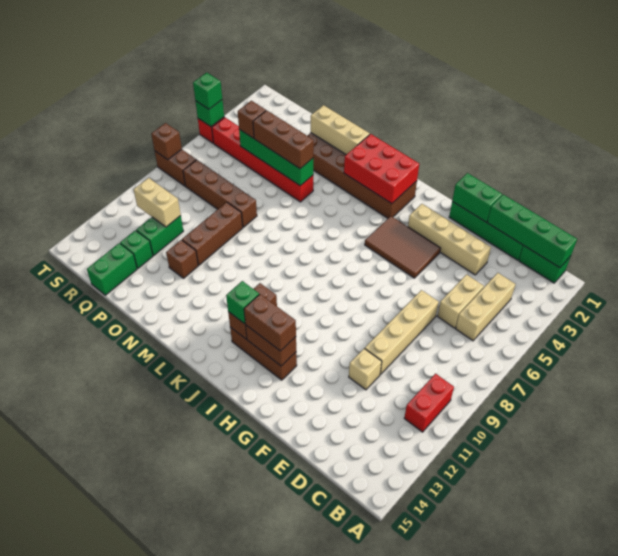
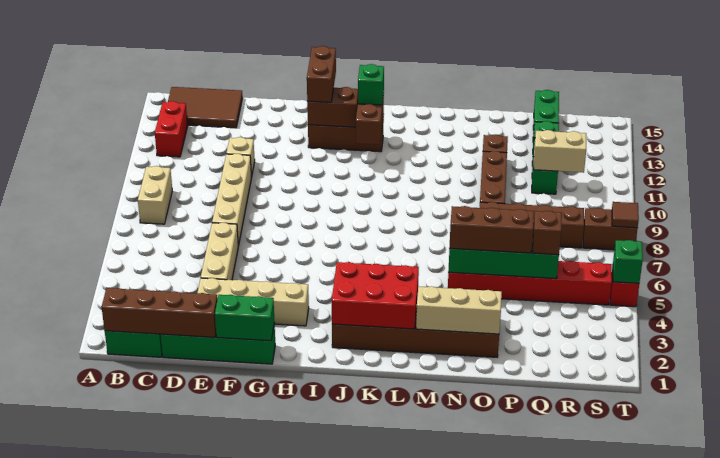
green 1x4 brick [487,195,577,268] -> brown 1x4 brick [102,288,217,337]
red 1x2 brick [404,374,454,432] -> red 1x2 brick moved to [155,101,188,157]
tan 1x3 brick [456,273,515,341] -> tan 1x3 brick moved to [201,223,238,280]
tan 1x2 brick [437,275,484,328] -> tan 1x2 brick moved to [138,166,172,224]
brown 2x3 tile [365,216,441,278] -> brown 2x3 tile moved to [168,87,243,128]
brown 1x2 brick [244,294,296,351] -> brown 1x2 brick turned to [307,46,336,102]
green 1x1 brick [193,73,222,109] -> none
brown 1x1 brick [151,123,182,160] -> brown 1x1 tile [612,202,639,228]

